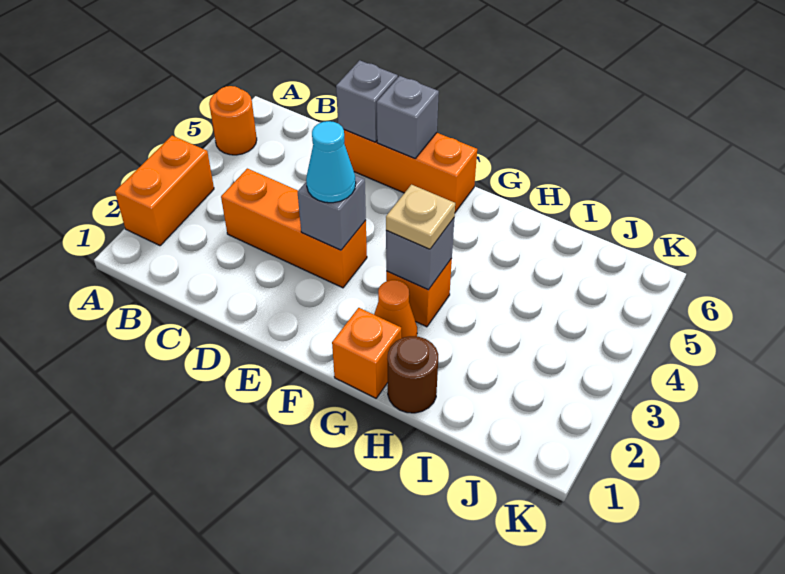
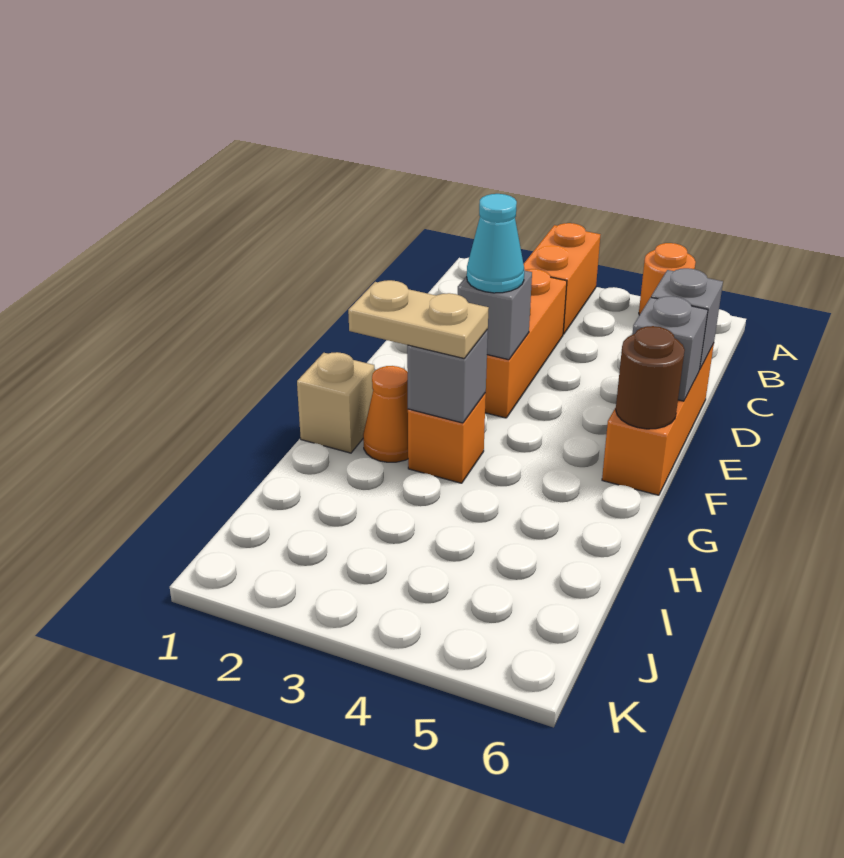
orange 1x2 brick [115,136,214,246] -> orange 1x2 brick turned to [524,223,600,334]
orange 1x1 brick [332,308,401,398] -> tan 1x1 brick [297,352,375,453]
tan 1x1 plate [386,185,455,249] -> tan 1x2 plate [348,280,489,358]
brown 1x1 round brick [388,336,438,413] -> brown 1x1 round brick moved to [616,326,685,429]

